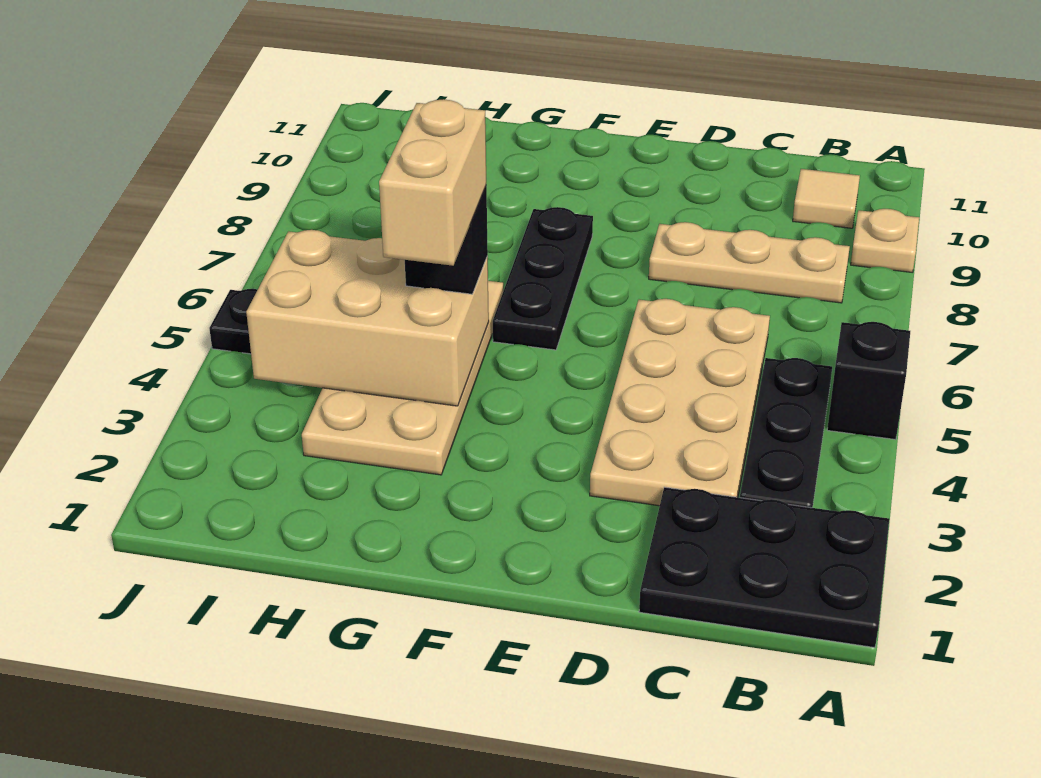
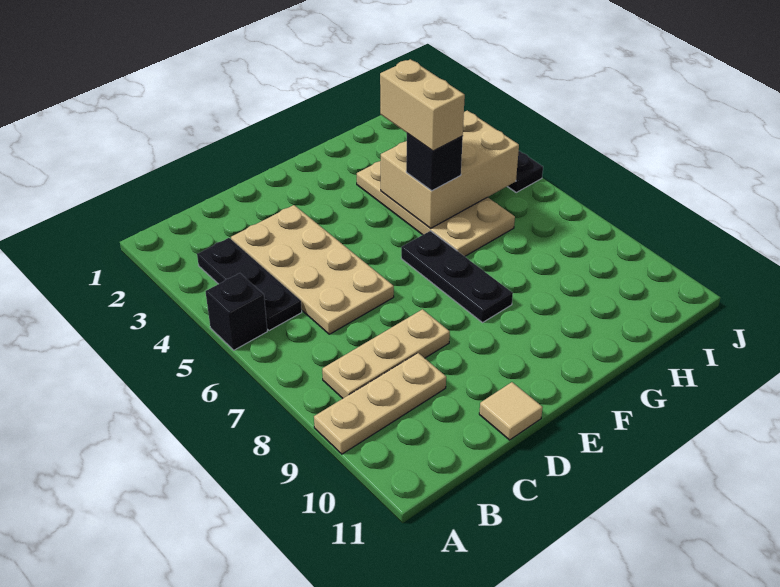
black 2x3 plate [639,487,889,648] -> none
tan 1x1 plate [851,209,919,272] -> tan 1x3 plate [314,353,446,454]
tan 1x1 tile [793,169,860,228] -> tan 1x1 tile moved to [479,382,543,440]

